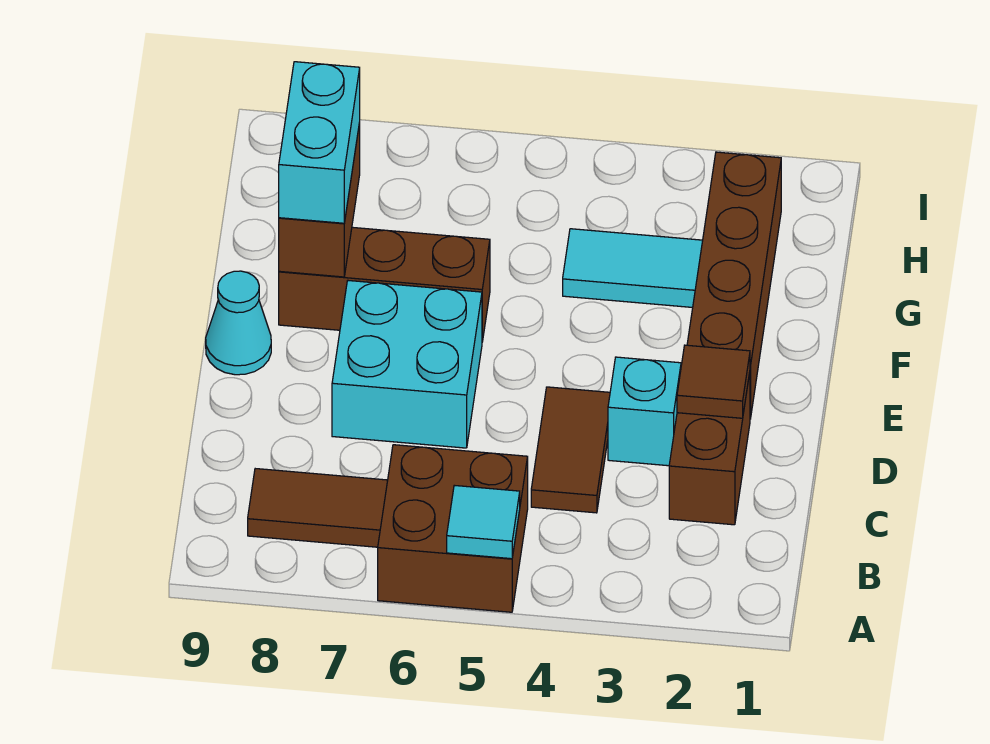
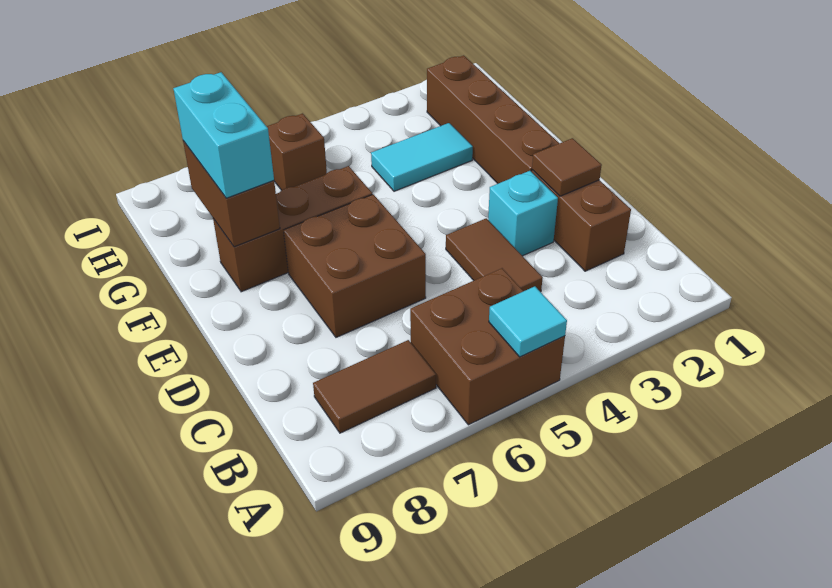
cyan 2x2 brick [332,281,482,448] -> brown 2x2 brick [284,194,426,337]
cyan 1x1 cone [206,271,271,375] -> none
none -> brown 1x1 brick [267,113,327,190]

